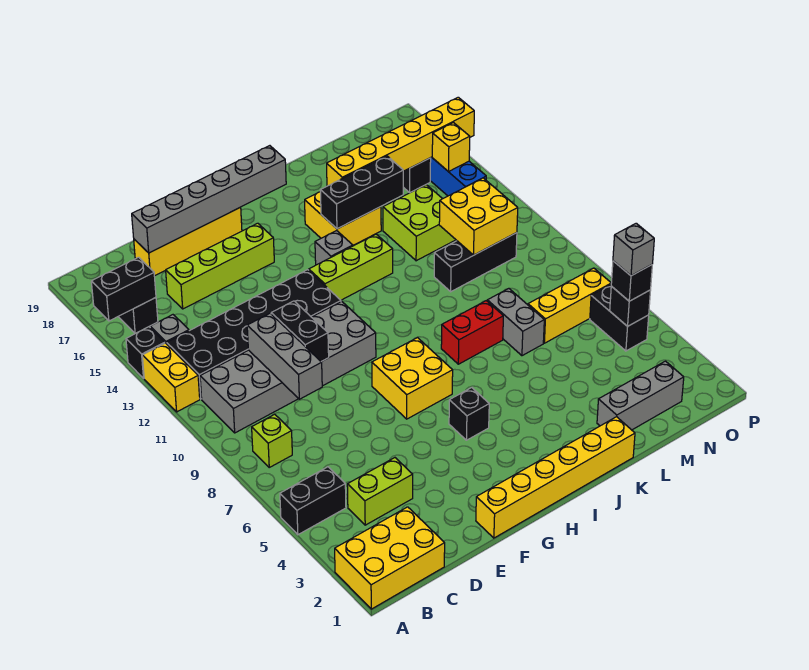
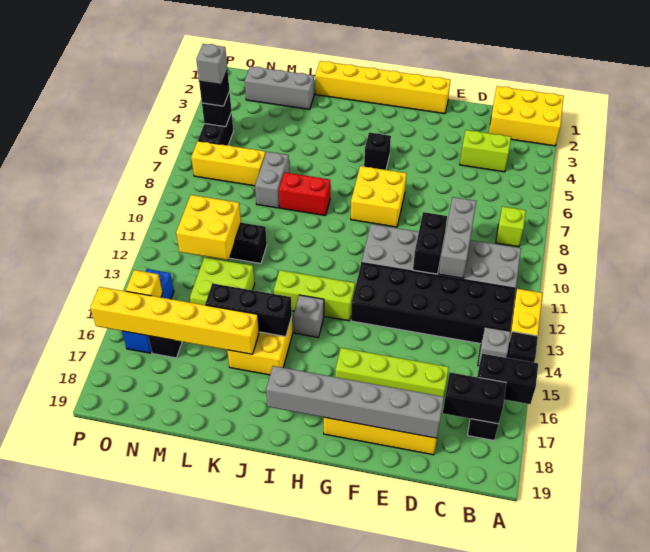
black 1x2 brick [280,467,346,535] -> black 1x2 brick moved to [443,373,506,424]

